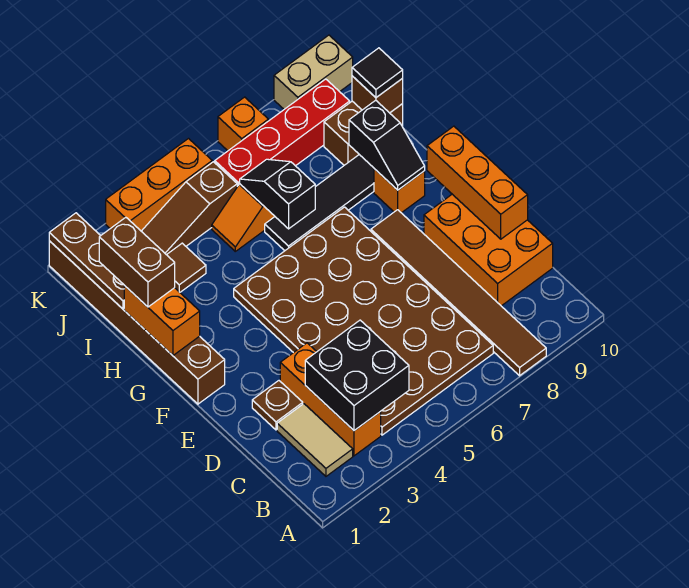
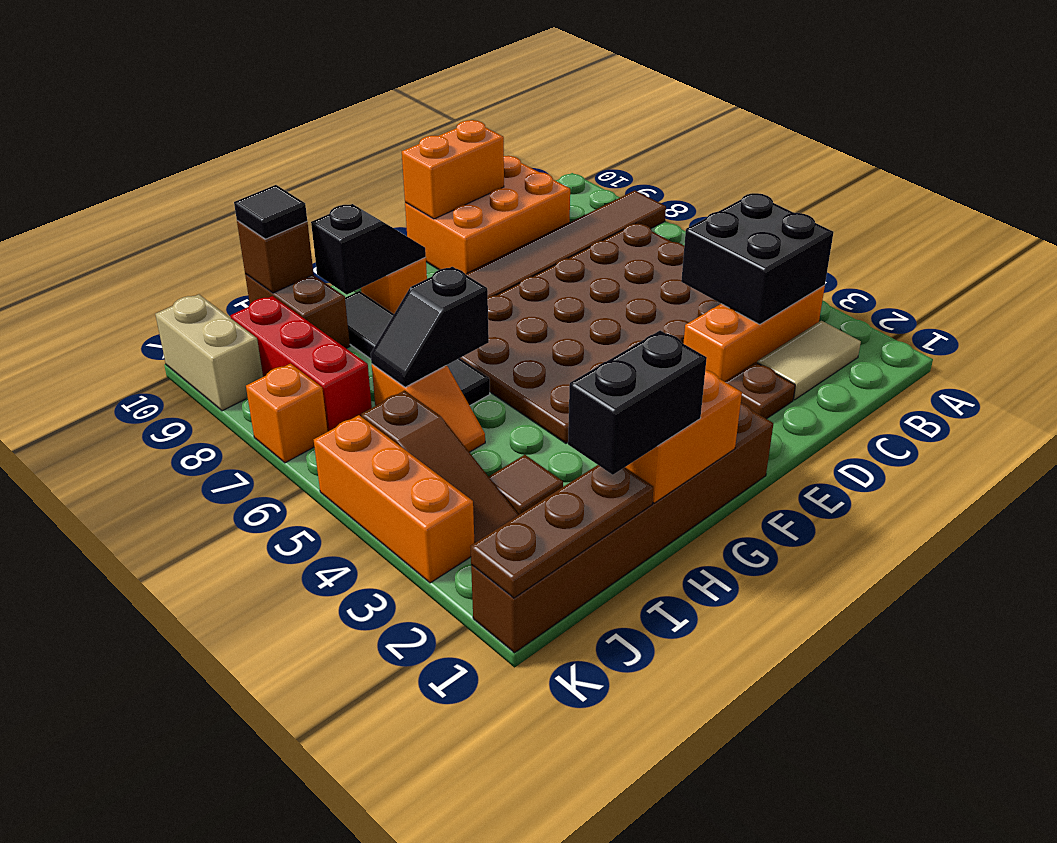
orange 1x3 brick [427,126,528,239] -> orange 1x2 brick [402,120,504,219]
brown 1x2 brick [99,217,175,307] -> black 1x2 brick [568,330,707,475]
red 1x4 brick [215,79,350,187] -> red 1x3 brick [230,296,372,431]

